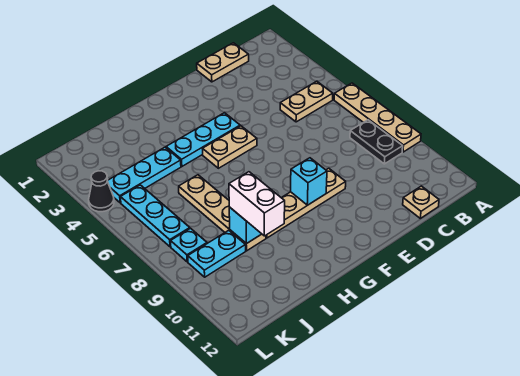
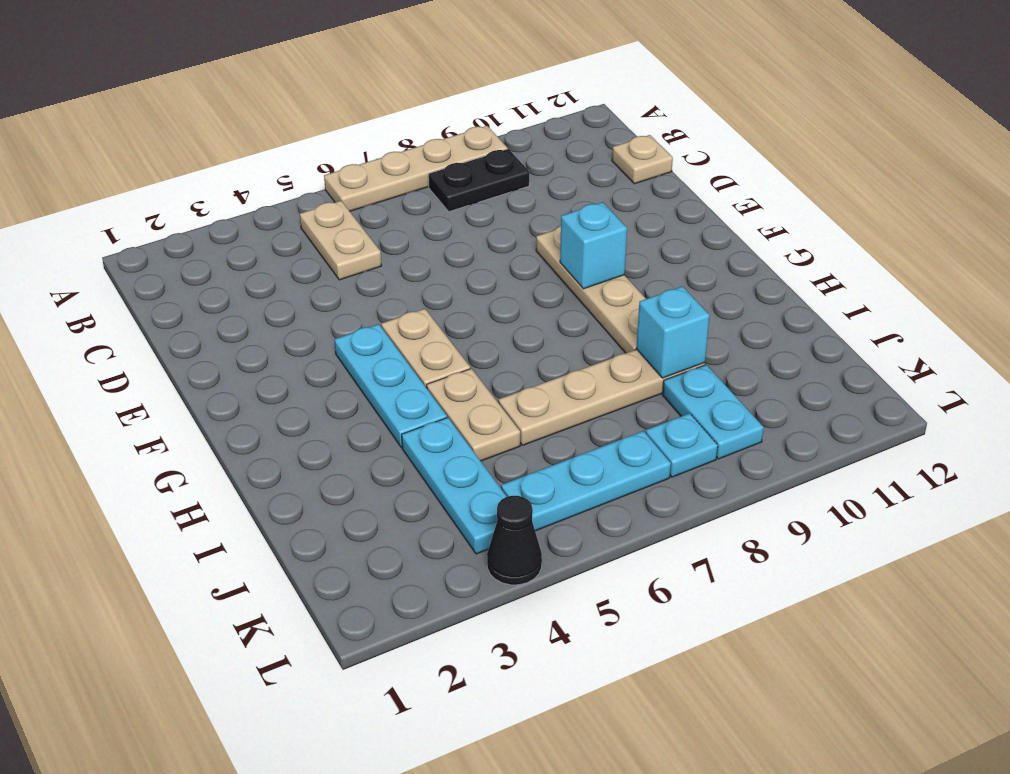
tan 1x2 plate [197,43,249,82] -> tan 1x2 plate moved to [427,369,520,461]
white 1x2 brick [229,172,285,236] -> none

